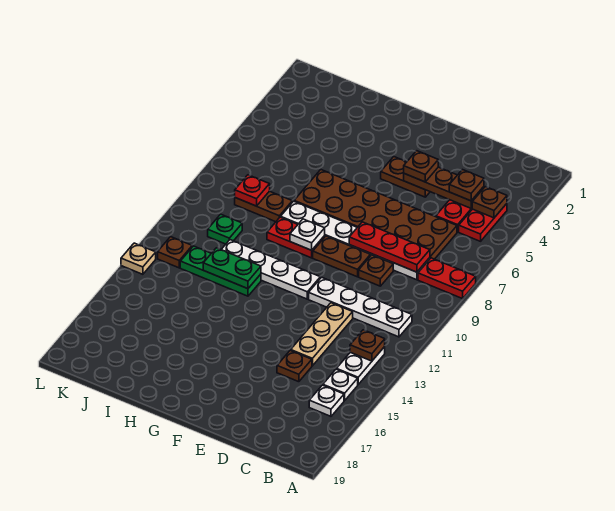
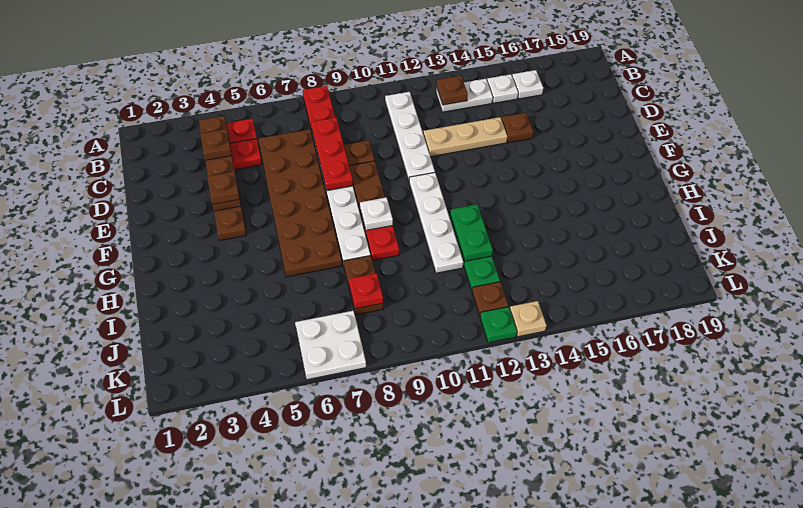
green 1x1 plate [208,214,242,244] -> green 1x1 plate moved to [480,307,517,343]
none -> white 2x2 plate [295,311,366,380]

